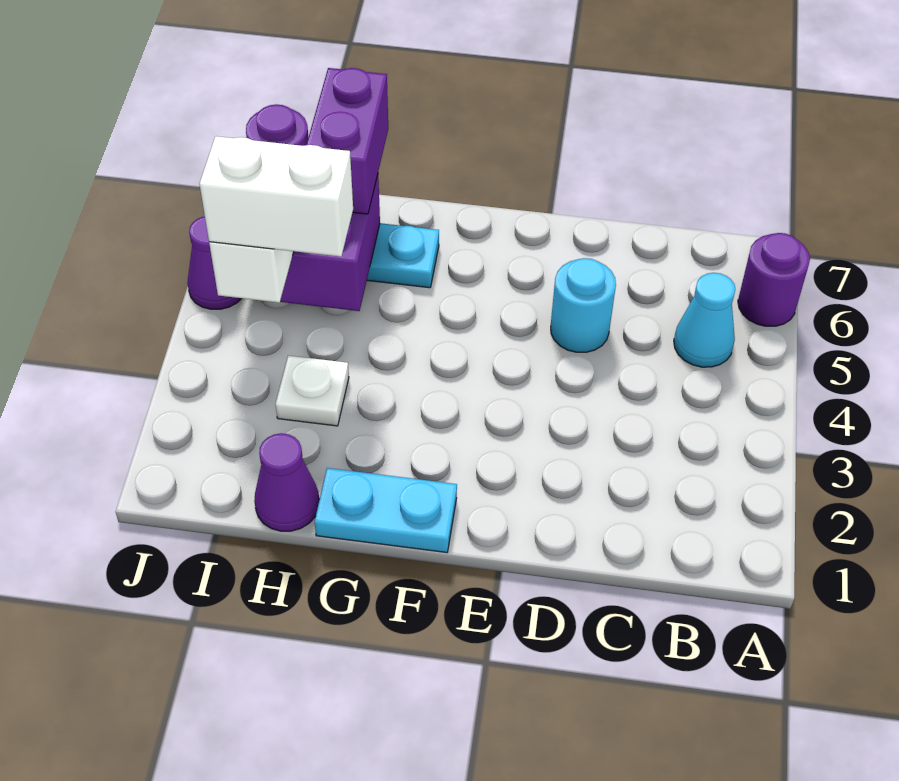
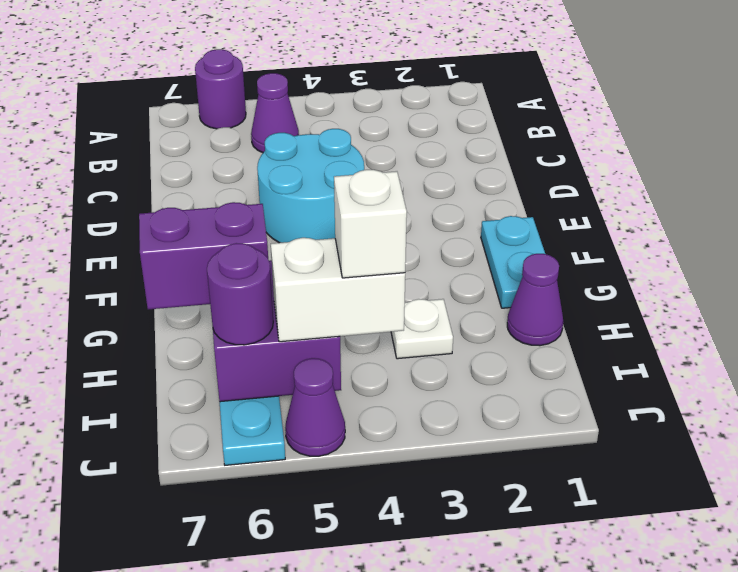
cyan 1x1 cone [674,273,735,367] -> purple 1x1 cone [251,73,299,153]
cyan 1x1 round brick [551,258,616,352] -> cyan 2x2 round brick [257,129,364,243]
white 1x2 brick [200,136,353,257] -> white 1x1 brick [334,170,407,278]

